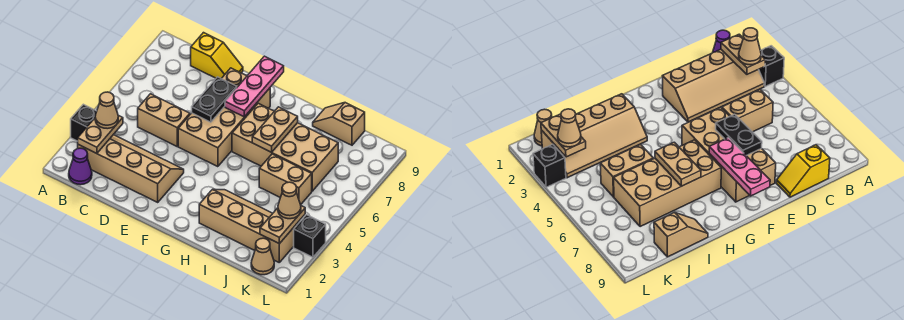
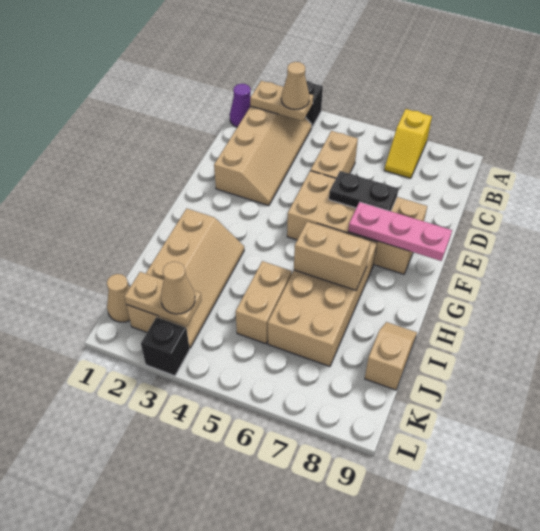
yellow 1x2 slope [191,33,243,78] -> yellow 1x2 slope moved to [385,109,432,178]
tan 1x2 plate [252,107,298,152] -> tan 1x2 brick [294,222,370,290]

